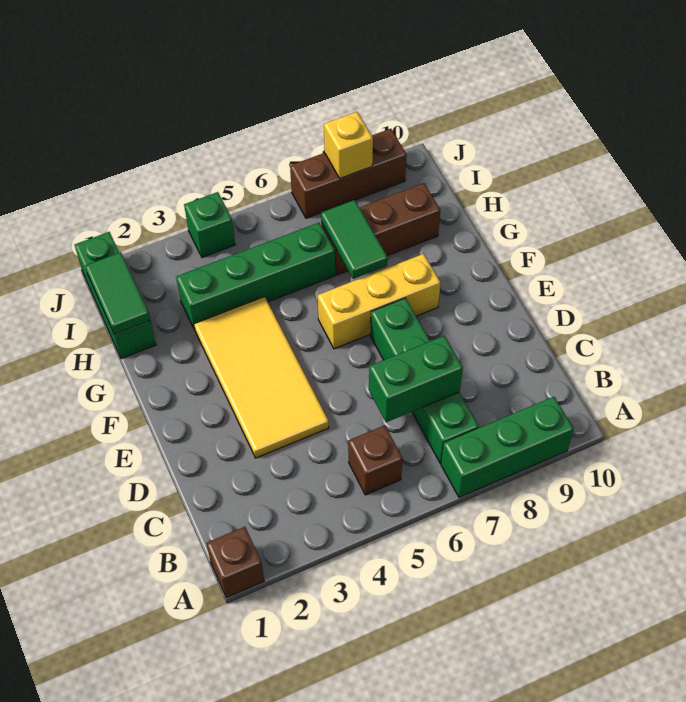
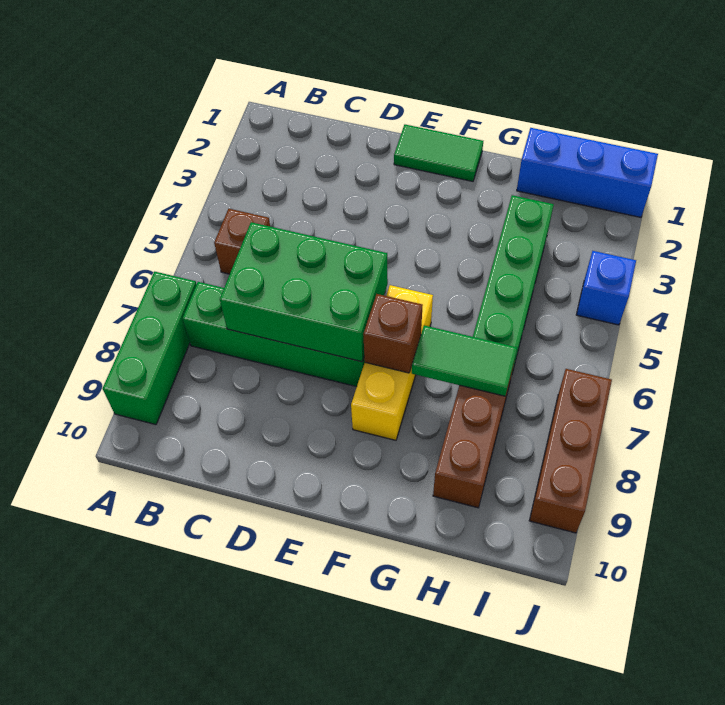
brown 1x1 brick [206,527,264,598] -> brown 1x1 brick moved to [363,294,422,373]
green 1x2 brick [369,336,463,422] -> green 2x3 brick [220,222,388,362]
yellow 2x4 tile [194,297,329,458] -> none
green 1x3 brick [75,232,156,359] -> blue 1x3 brick [517,128,658,217]
green 1x2 tile [85,252,150,334] -> green 1x2 tile moved to [394,125,483,181]
green 1x1 brick [184,192,235,257] -> blue 1x1 brick [576,251,636,325]
yellow 1x1 brick [324,112,373,178] -> none

